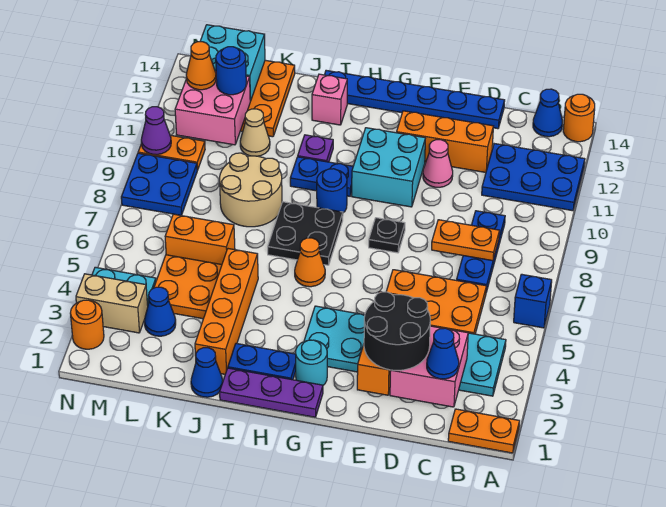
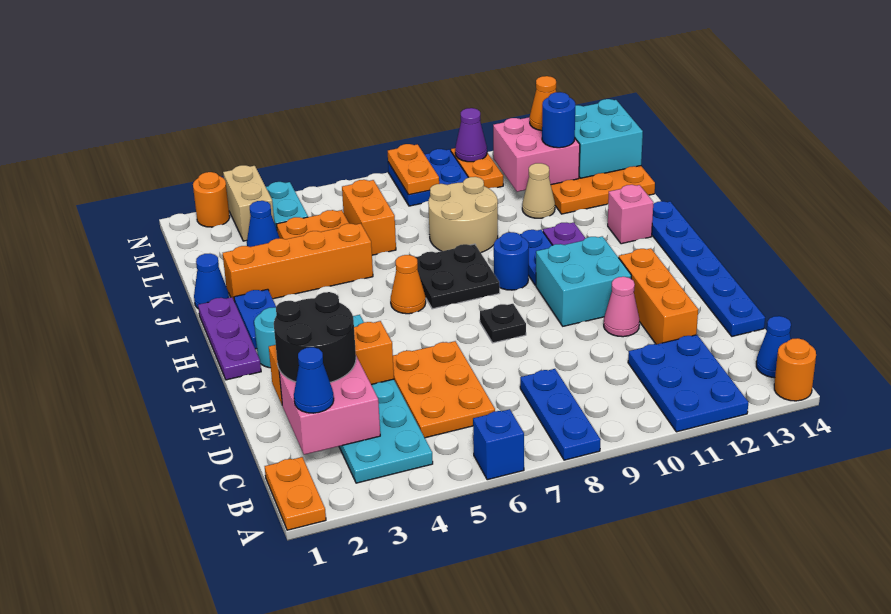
blue 1x3 plate [457,211,505,292] -> blue 1x3 plate turned to [520,369,601,460]
orange 1x2 plate [432,220,500,261] -> orange 1x2 plate moved to [388,144,439,195]

